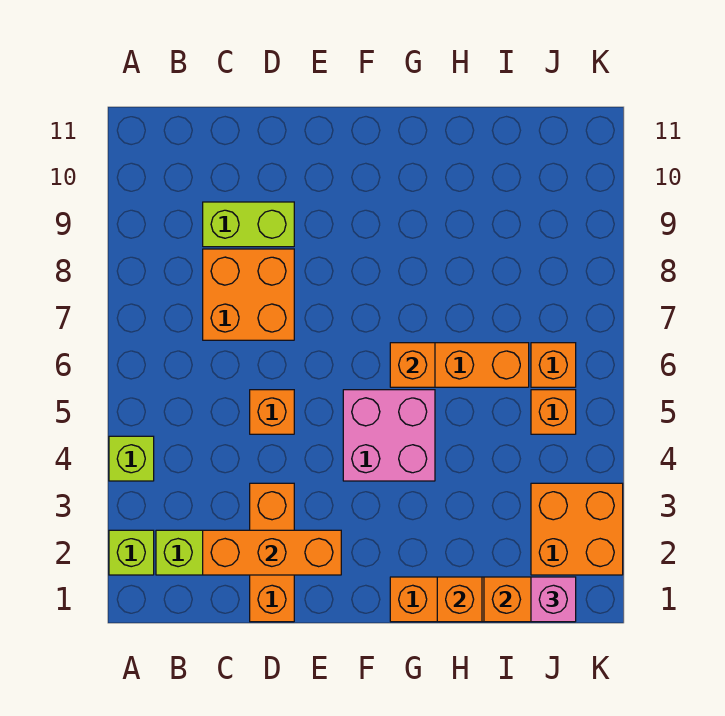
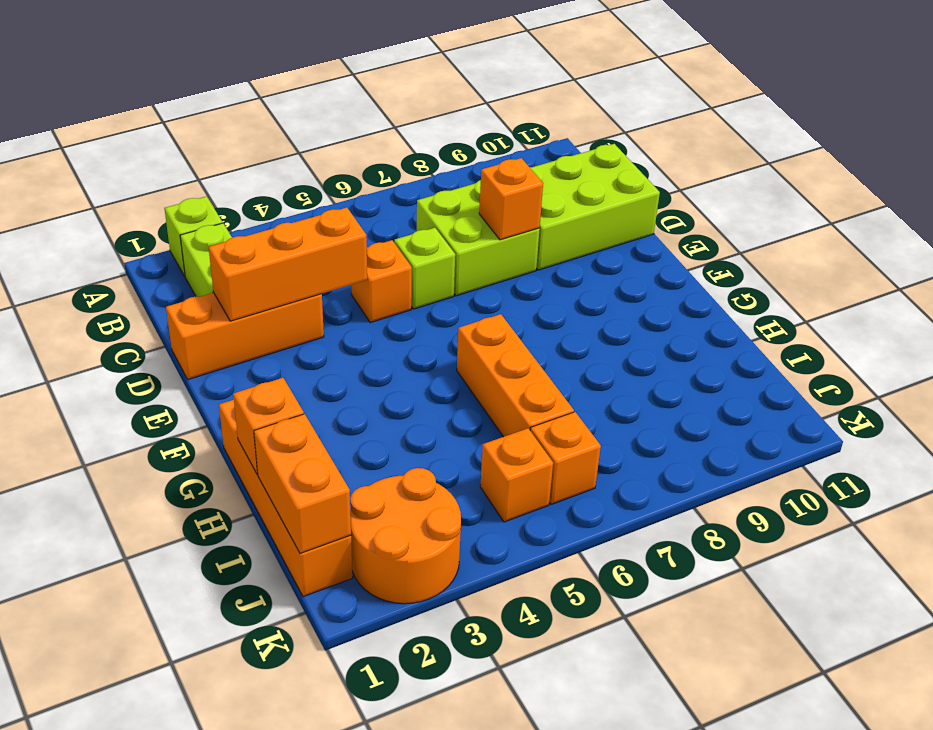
lime 1x1 brick [109,436,154,481] -> lime 1x1 brick moved to [394,228,455,309]
orange 1x3 brick [203,530,341,575] -> orange 1x3 brick turned to [209,208,367,321]
orange 2x2 brick [203,249,294,340] -> lime 2x2 brick [417,180,540,296]
lime 1x2 brick [203,202,294,247] -> lime 2x3 brick [530,144,660,270]
pink 2x2 brick [343,390,435,481] -> none
orange 1x1 brick [390,343,435,387] -> orange 1x1 brick moved to [479,158,543,240]
pink 1x1 brick [531,577,576,622] -> none
orange 2x2 brick [531,483,623,575] -> orange 2x2 round brick [350,468,461,604]

